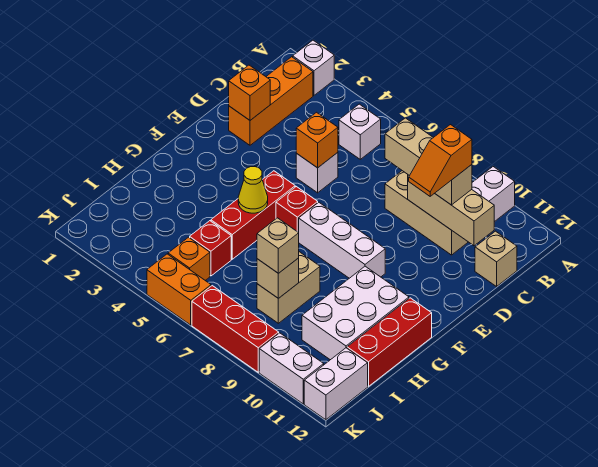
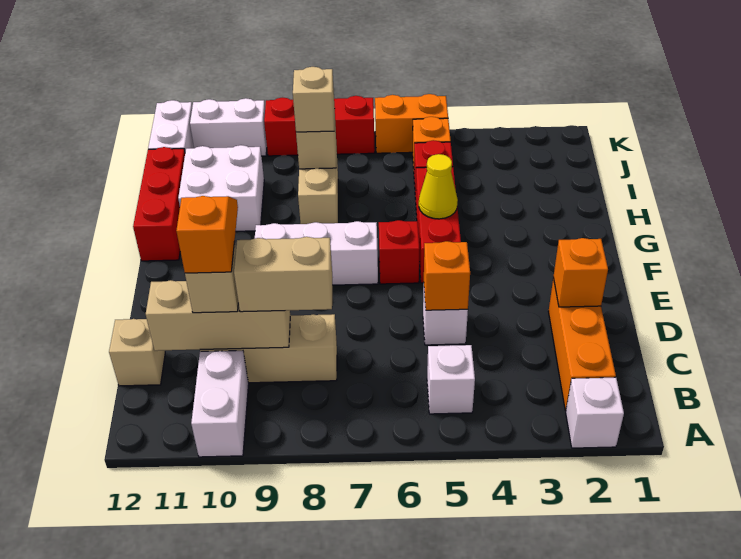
white 2x3 brick [302,266,409,360] -> white 2x2 brick [178,145,264,231]

